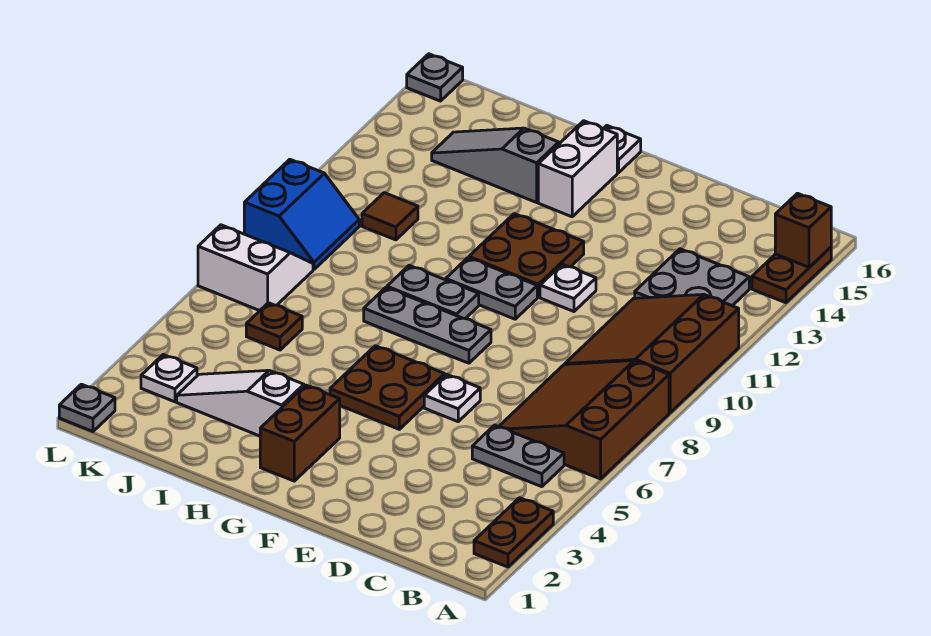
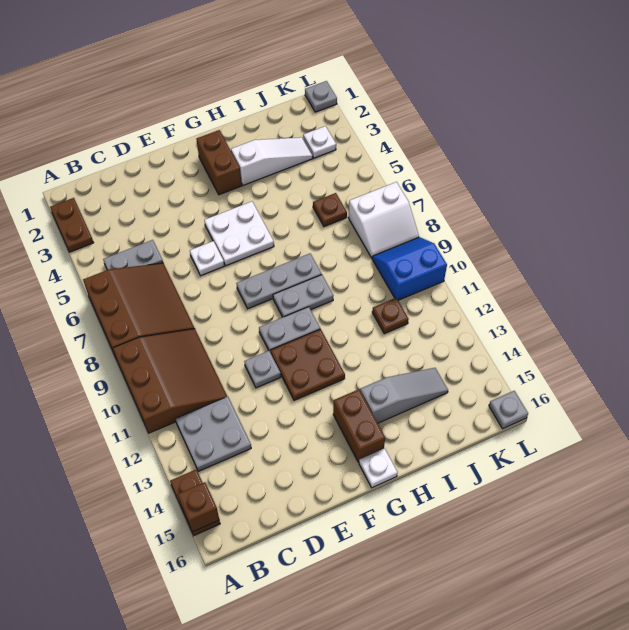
white 1x1 plate [540,264,596,312] -> grey 1x1 plate [244,351,281,388]
brown 2x2 plate [330,346,445,429] -> white 2x2 plate [204,201,274,266]
white 1x2 brick [538,121,617,217] -> brown 1x2 brick [333,389,385,462]
brown 1x1 tile [362,193,418,240] -> brown 1x1 plate [372,298,409,334]
blue 2x2 slope [244,159,359,270] -> blue 2x2 slope turned to [372,237,447,300]

